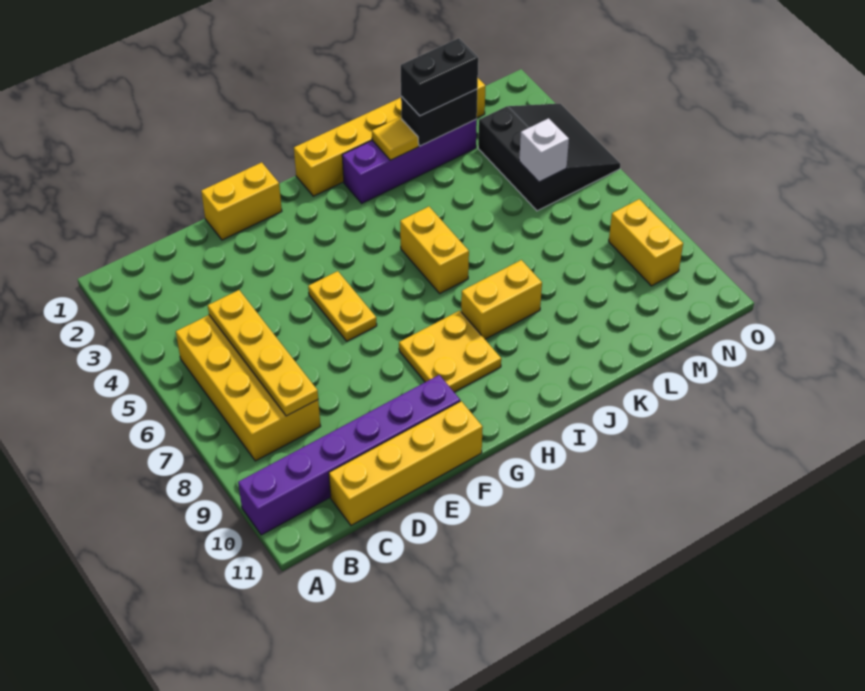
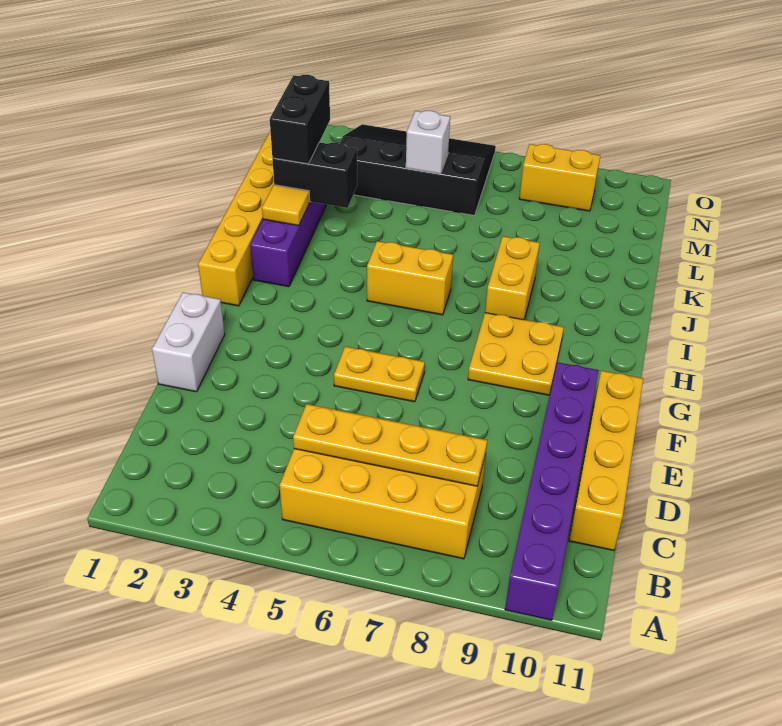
yellow 1x2 brick [201,162,282,240] -> white 1x2 brick [152,292,225,392]
black 1x2 brick [401,89,477,146] -> black 1x2 brick turned to [272,142,357,208]
black 3x3 slope [478,104,620,211] -> black 3x4 slope [340,124,496,215]

